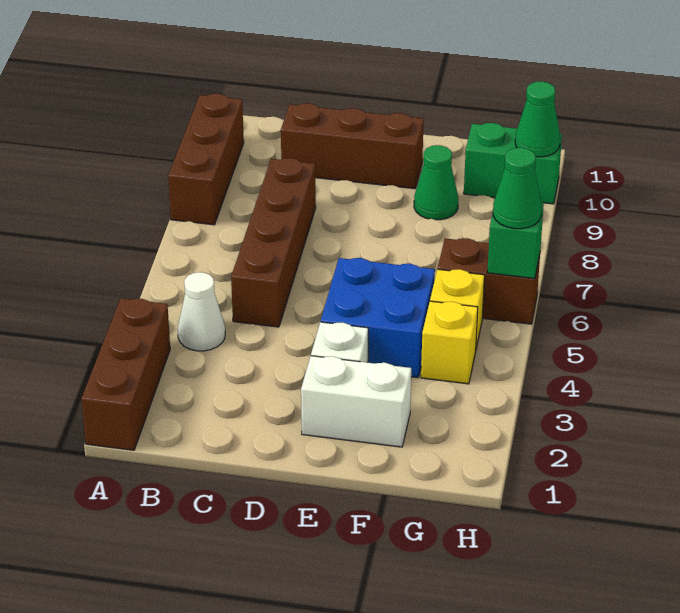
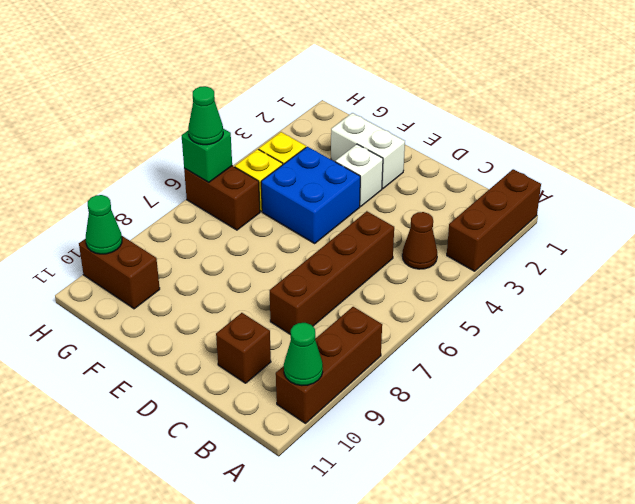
white 1x1 cone [178,272,225,351] -> brown 1x1 cone [402,212,437,269]
brown 1x3 brick [281,103,424,189] -> brown 1x1 brick [216,313,271,383]
green 1x1 cone [414,145,458,220] -> green 1x1 cone moved to [284,323,323,386]
green 1x2 brick [464,123,562,204] -> brown 1x2 brick [79,236,160,309]

